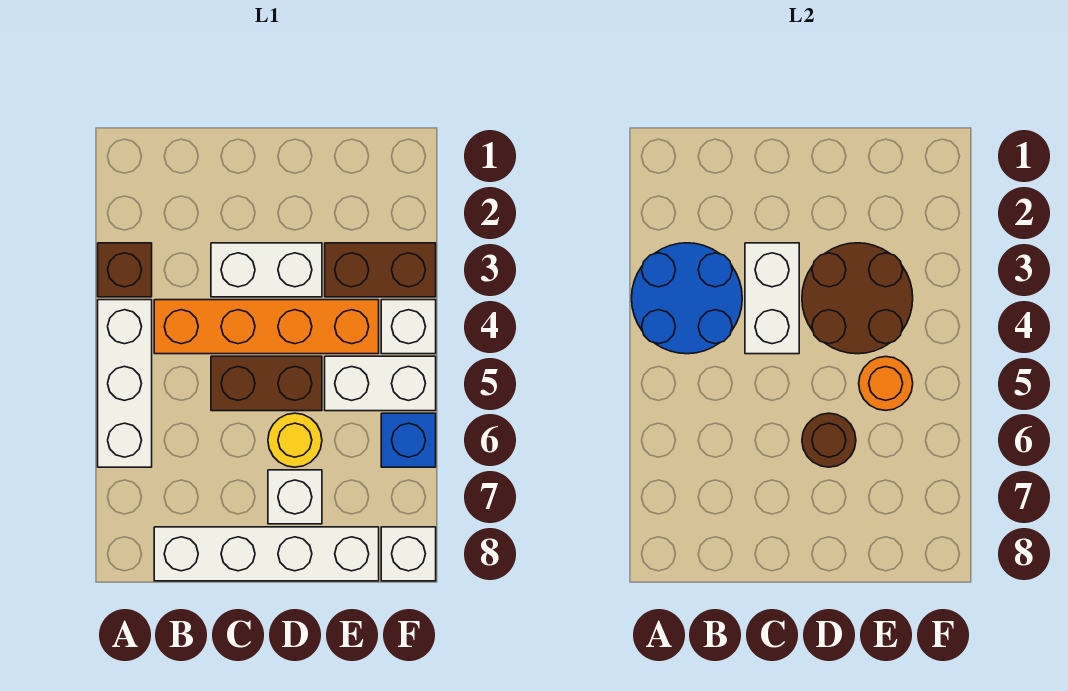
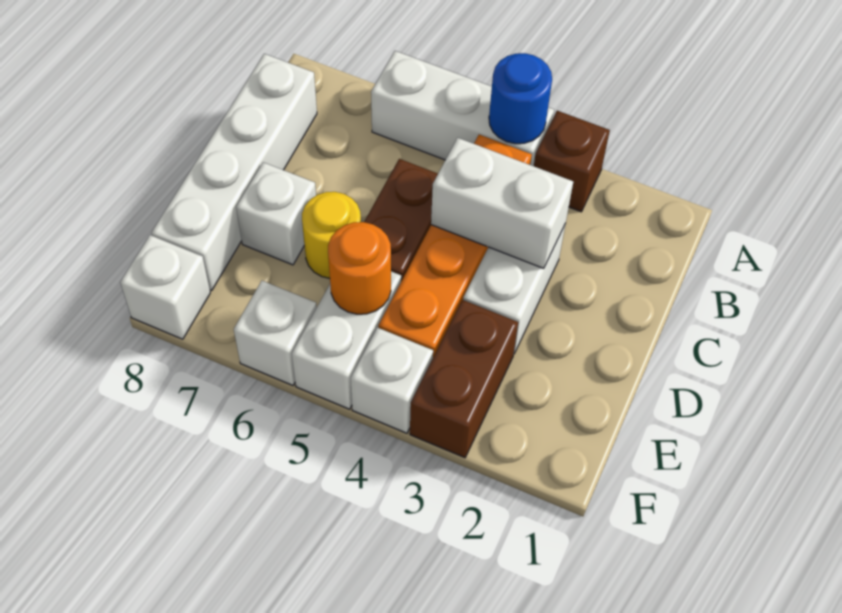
blue 2x2 round brick [632,243,742,354] -> blue 1x1 round brick [489,53,552,144]
brown 2x2 round brick [802,243,913,354] -> none
brown 1x1 round brick [802,413,856,467] -> none
blue 1x1 brick [381,413,436,467] -> white 1x1 brick [234,281,317,385]

